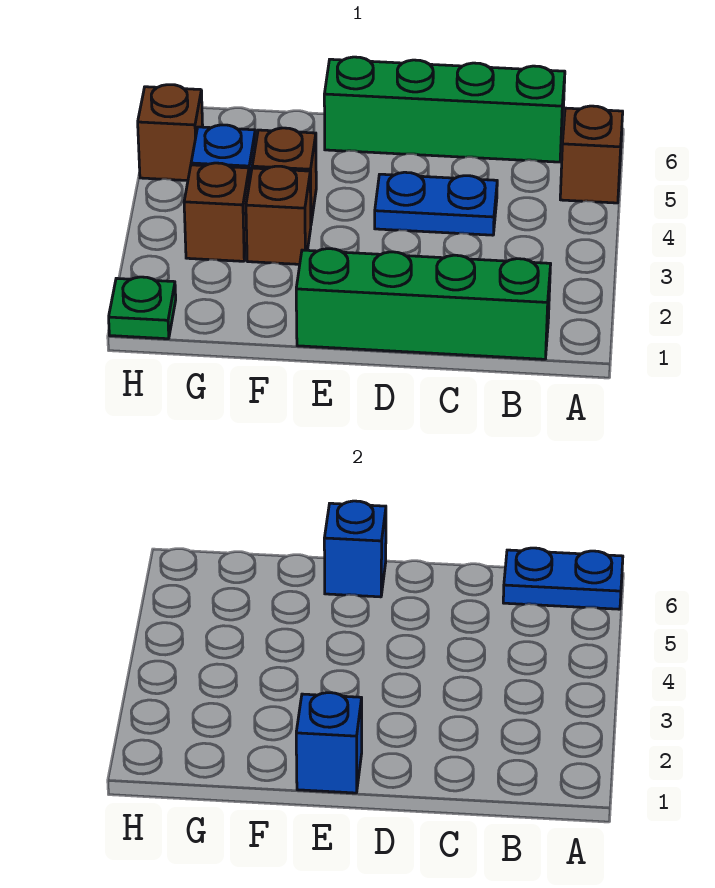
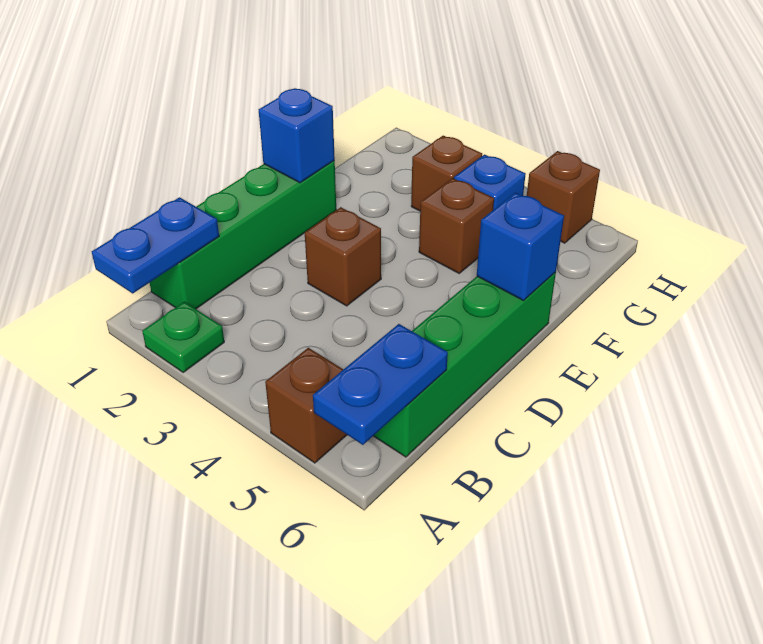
blue 1x2 plate [375,172,497,235] -> blue 1x2 plate moved to [92,197,219,293]
brown 1x1 brick [246,166,311,264] -> brown 1x1 brick moved to [305,207,381,306]
green 1x1 plate [109,277,176,339] -> green 1x1 plate moved to [142,302,224,373]

